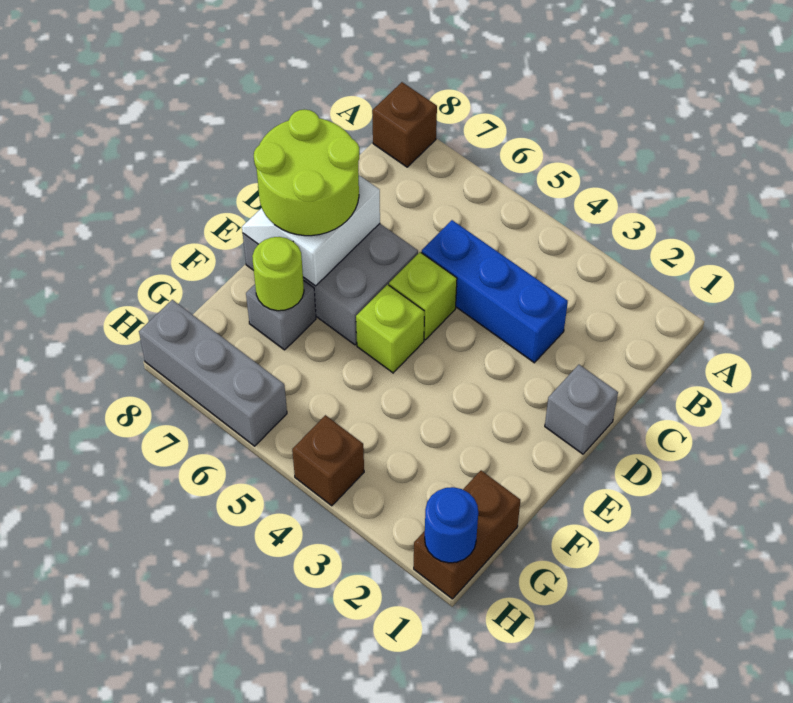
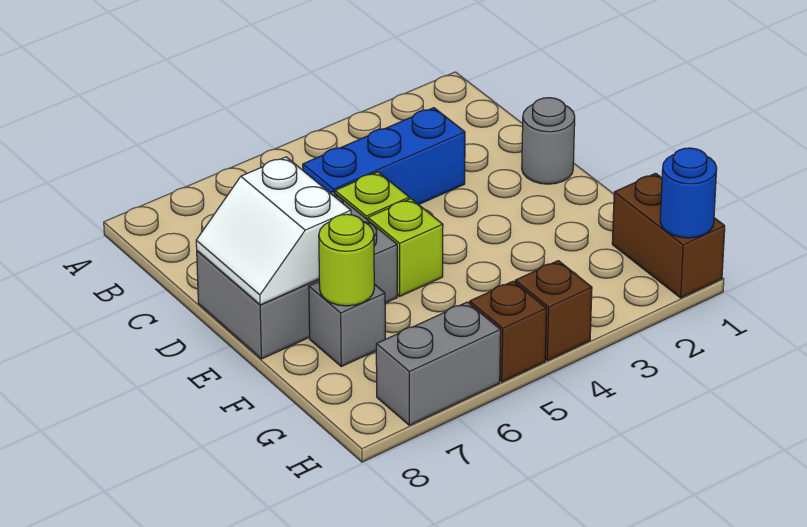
brown 1x1 brick [372,82,437,167] -> brown 1x1 brick moved to [470,281,547,382]
grey 1x1 brick [545,365,618,454] -> grey 1x1 round brick [522,98,575,184]
lime 2x2 round brick [254,109,359,236] -> none
grey 1x3 brick [139,300,287,446] -> grey 1x2 brick [376,302,501,425]

